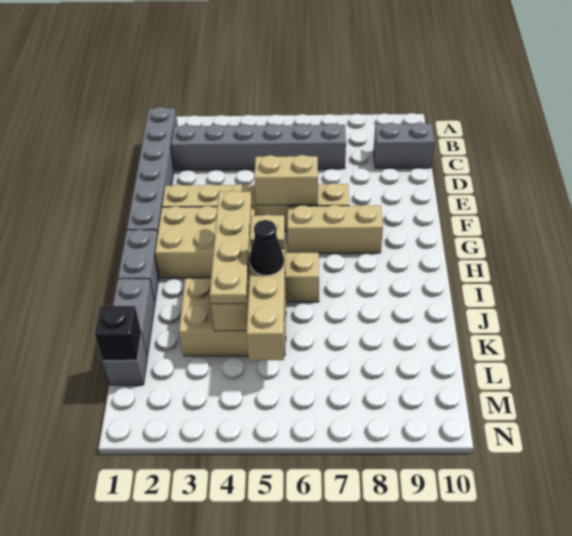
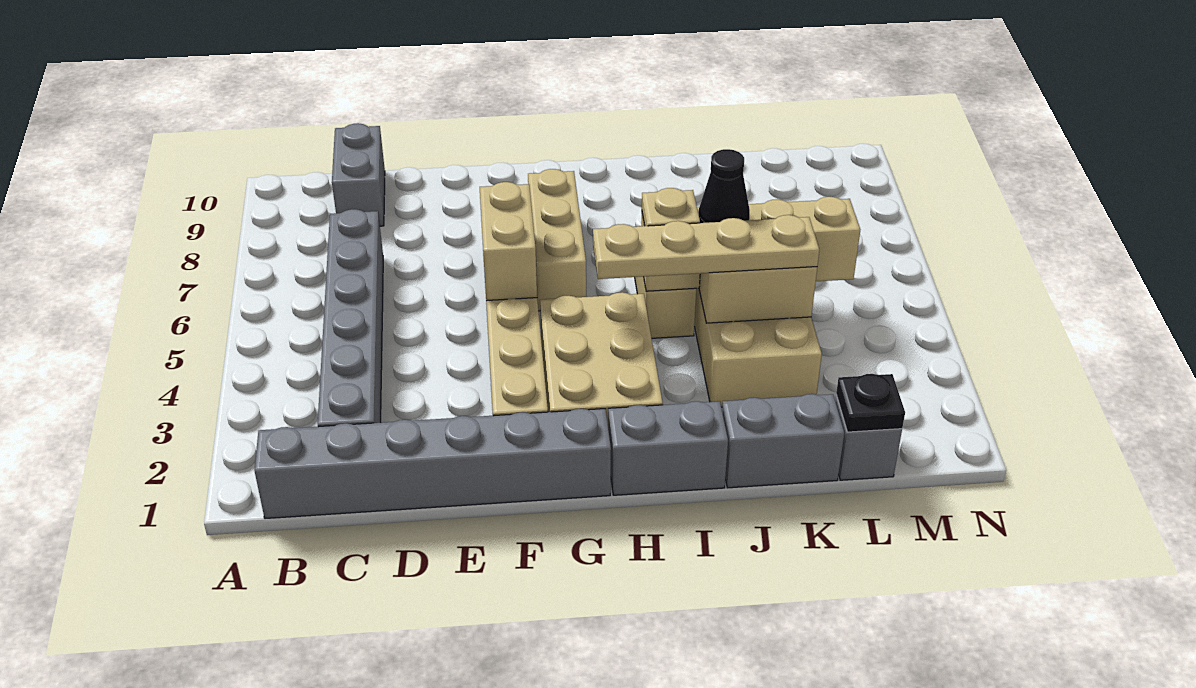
black 1x1 brick [95,306,141,361] -> black 1x1 plate [836,374,905,432]

